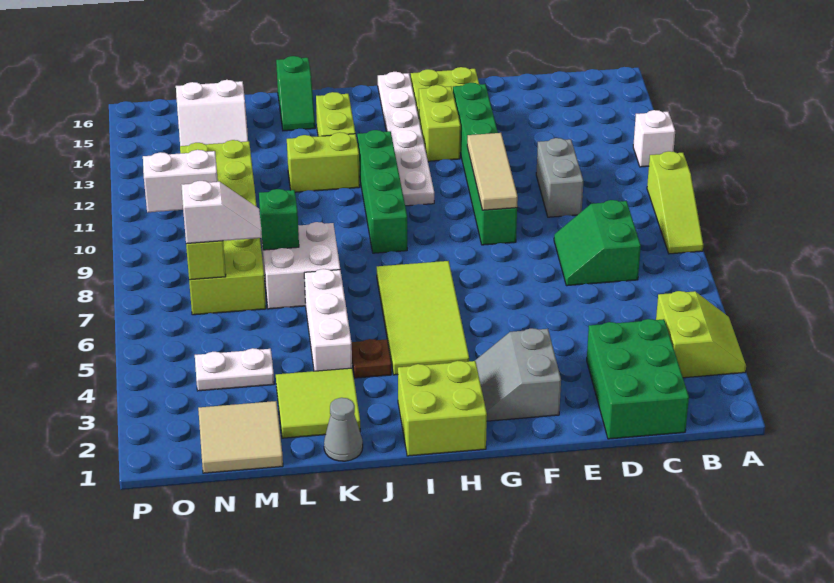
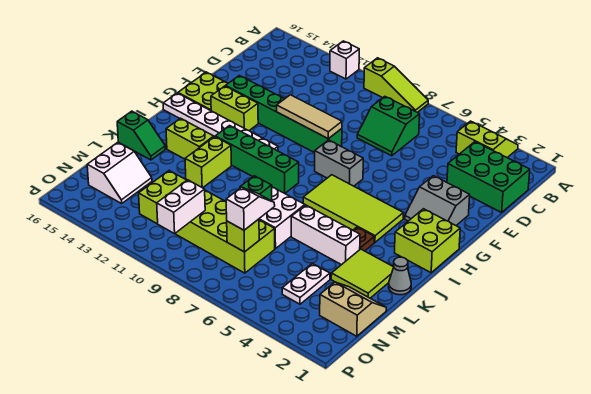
grey 1x2 brick [536,138,583,217] -> grey 1x2 brick moved to [315,140,363,186]
tan 2x2 tile [198,401,283,473] -> tan 2x2 slope [320,282,386,336]

